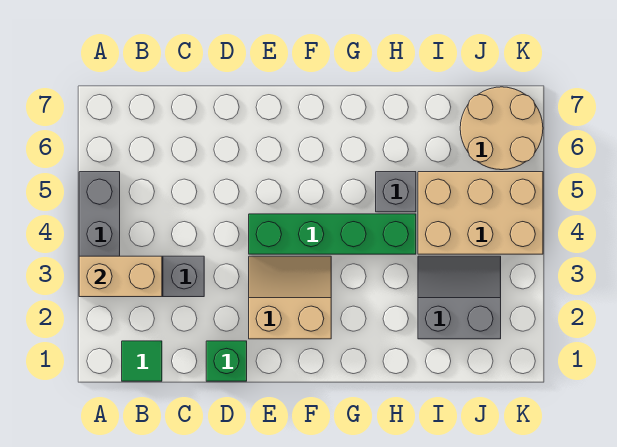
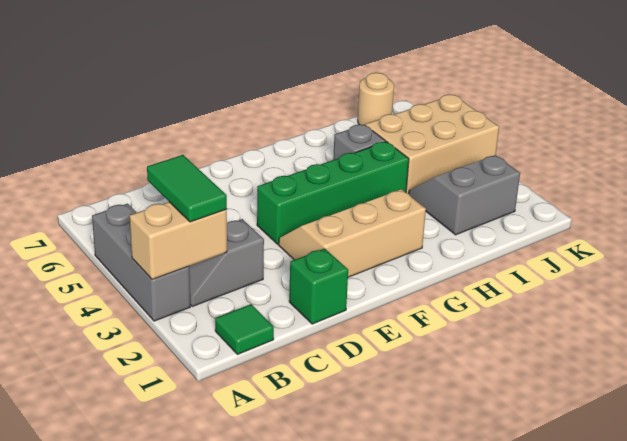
none -> green 1x2 tile [147,155,227,222]
tan 2x2 slope [249,256,331,339] -> tan 2x3 slope [279,189,426,277]
tan 2x2 round brick [460,87,543,170] -> tan 1x1 round brick [358,73,394,125]

